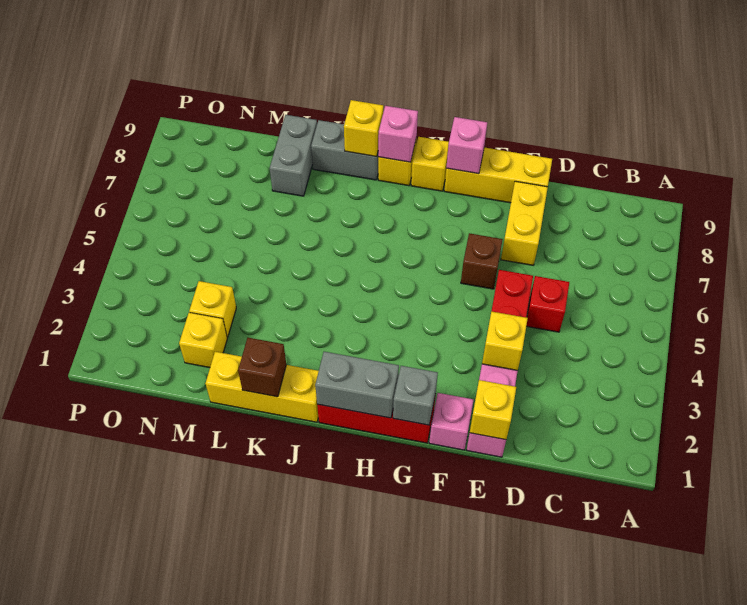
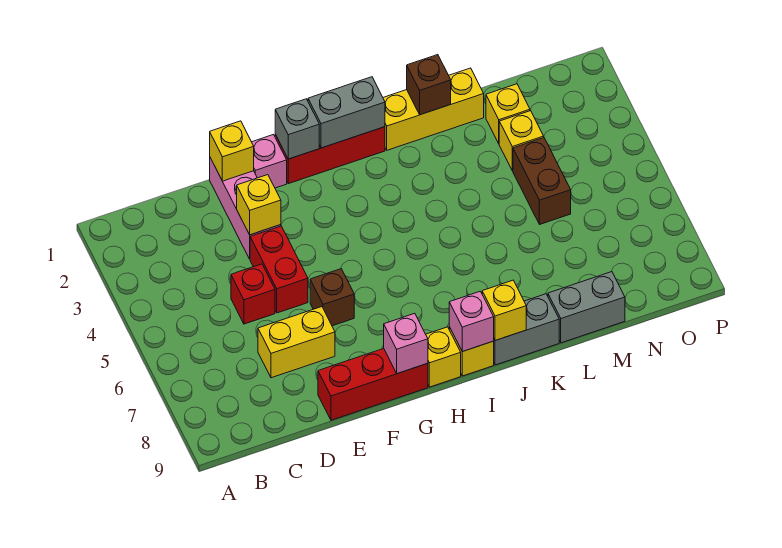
yellow 1x2 brick [501,181,548,265] -> yellow 1x2 brick turned to [258,307,335,378]
yellow 1x3 brick [444,147,552,203] -> red 1x3 brick [318,349,428,420]
grey 1x2 brick [270,115,317,196] -> grey 1x2 brick turned to [548,272,625,343]
none -> brown 1x2 brick [513,138,571,224]

